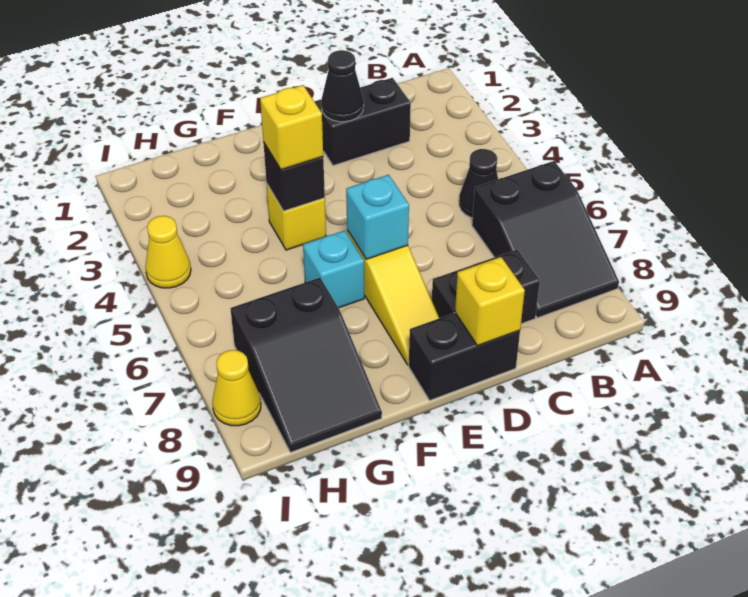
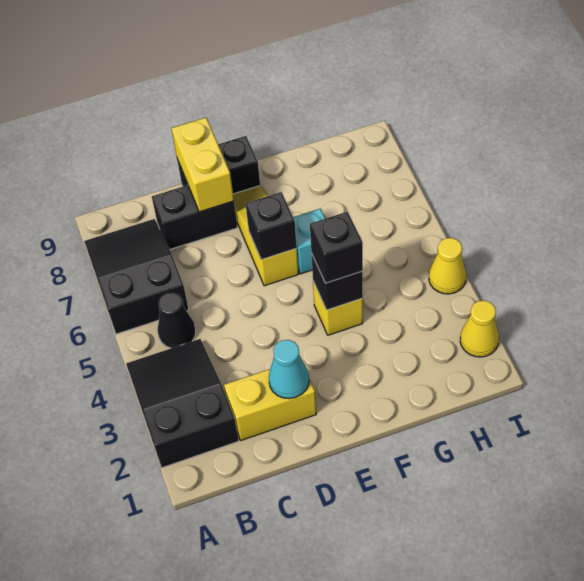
black 1x2 brick [315,78,411,166] -> yellow 1x2 brick [224,369,316,440]
black 1x1 cone [321,50,364,122] -> cyan 1x1 cone [269,340,309,399]
yellow 1x1 brick [455,257,525,346] -> yellow 1x2 brick [171,118,234,212]
cyan 1x1 brick [346,175,409,259] -> black 1x1 brick [246,192,297,260]
yellow 1x1 brick [260,85,323,170] -> black 1x1 brick [310,212,363,283]
black 2x3 slope [230,278,382,452] -> black 2x3 slope moved to [126,339,238,468]
yellow 1x1 cone [212,350,261,426] -> yellow 1x1 cone moved to [460,301,499,357]

